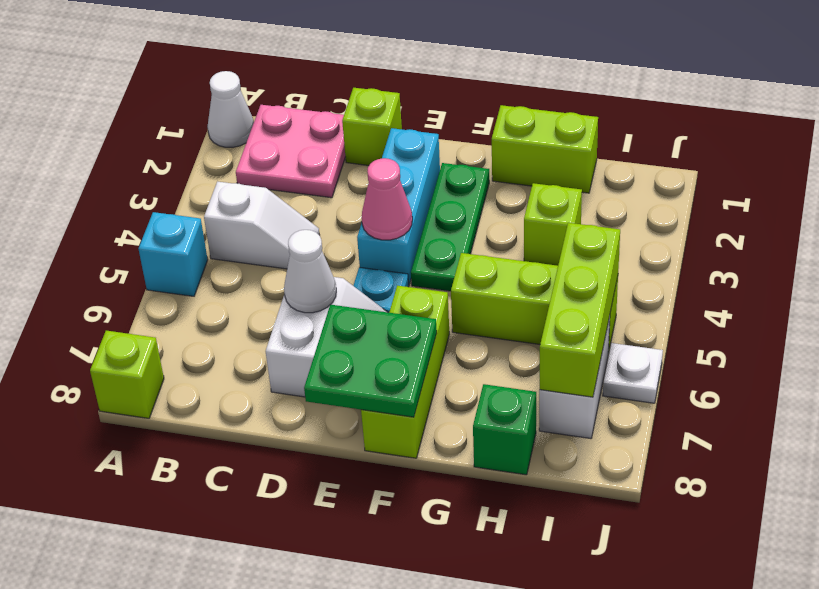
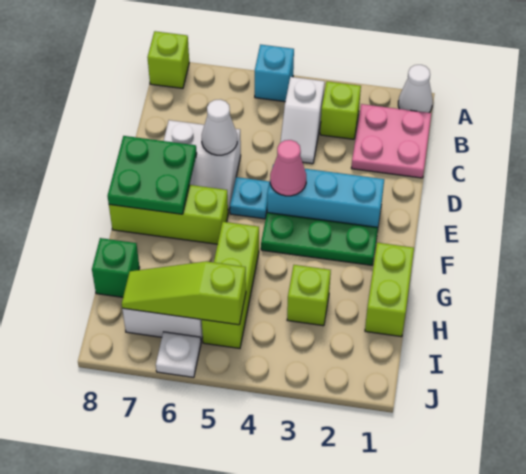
lime 1x1 brick [342,88,402,165] -> lime 1x1 brick moved to [320,81,361,139]
lime 1x3 brick [540,223,620,397] -> lime 1x3 slope [122,261,246,325]

